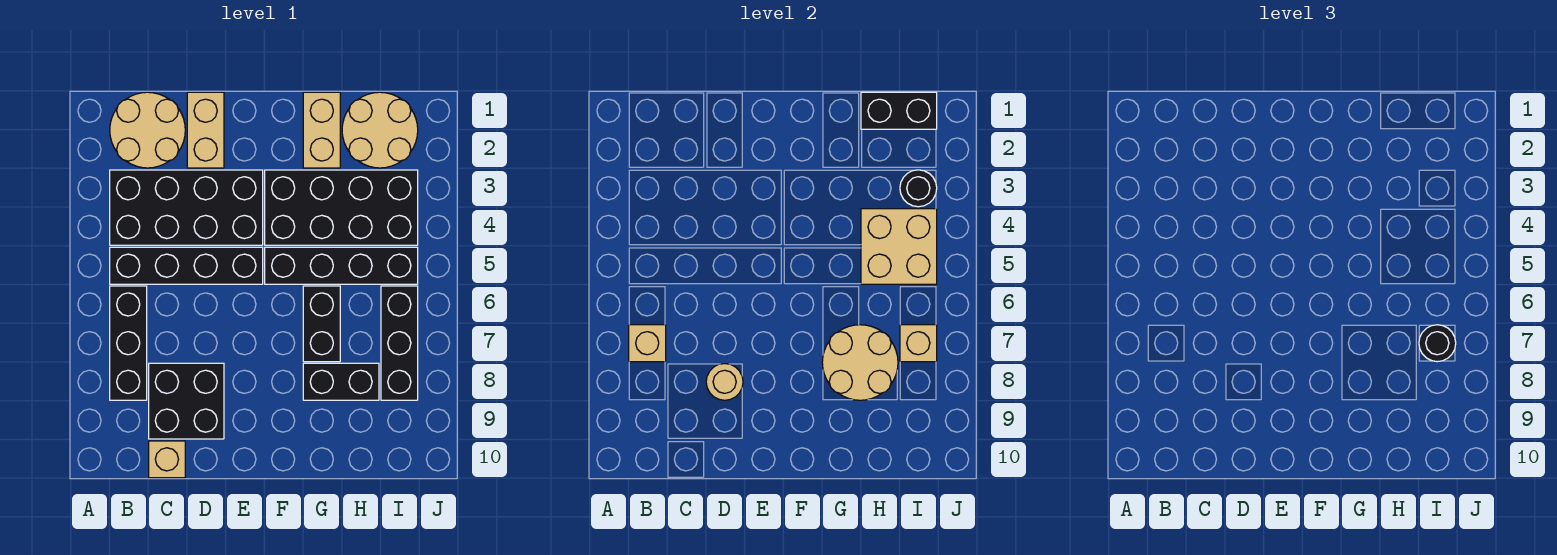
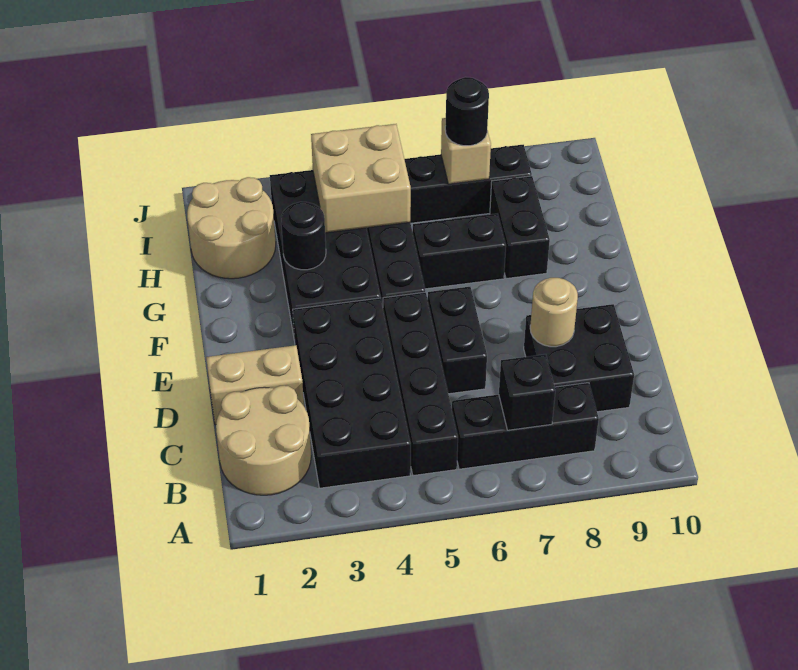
tan 1x1 brick [629,325,666,362] -> black 1x1 brick [499,354,555,430]
tan 1x1 brick [149,441,185,478] -> none
tan 1x2 brick [303,92,340,168] -> none
tan 2x2 round brick [822,325,898,400] -> none
black 1x2 brick [861,92,937,129] -> black 1x2 brick moved to [428,287,487,394]
black 1x1 round brick [900,170,937,207] -> black 1x1 round brick moved to [281,202,326,270]

